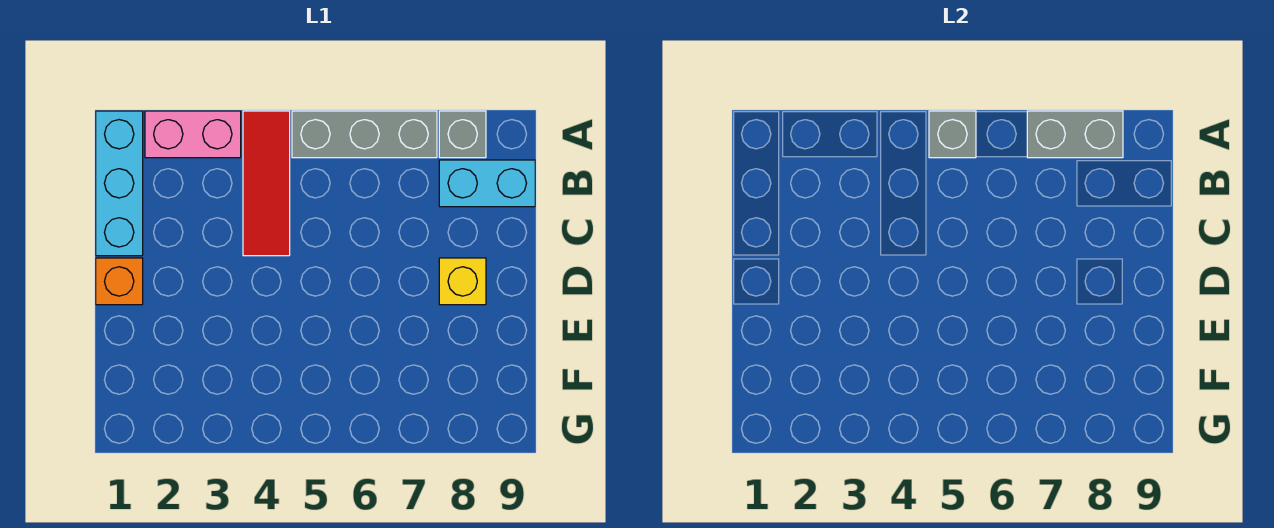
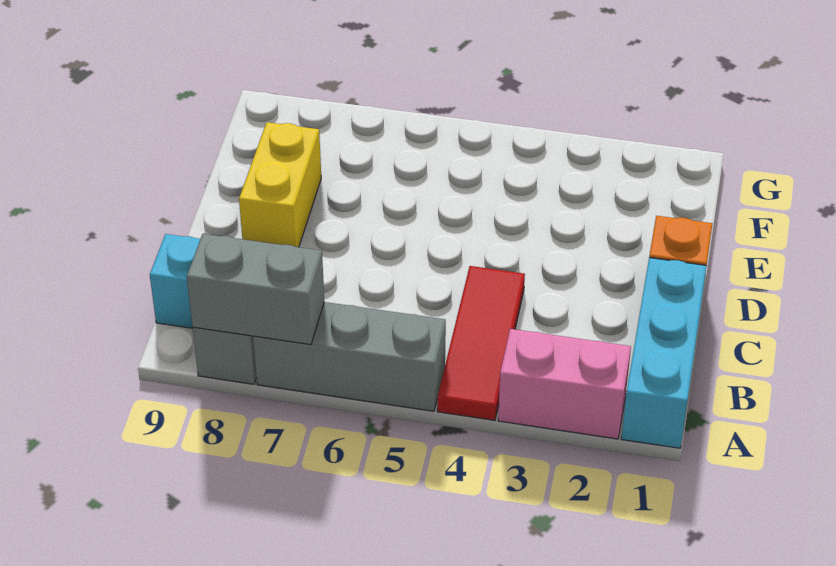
grey 1x1 brick [929,111,976,158] -> none
yellow 1x1 brick [439,258,486,305] -> yellow 1x2 brick [239,122,321,247]

